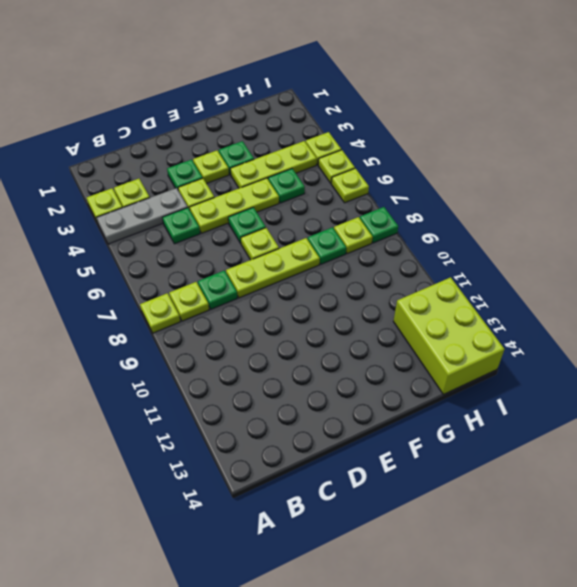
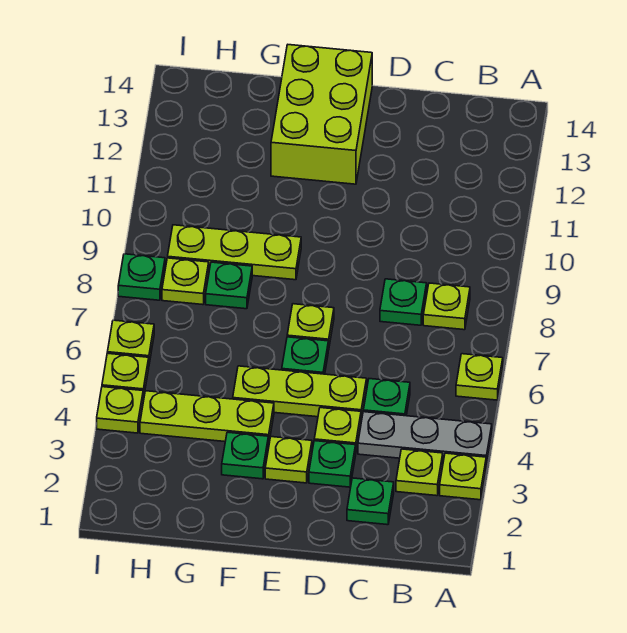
lime 1x1 plate [140,293,180,333] -> lime 1x1 plate moved to [456,354,503,400]
lime 1x3 plate [226,238,320,298] -> lime 1x3 plate moved to [168,225,301,280]
green 1x1 plate [268,169,305,203] -> green 1x1 plate moved to [347,478,394,525]
lime 2x3 brick [394,277,505,394] -> lime 2x3 brick moved to [271,45,372,184]

